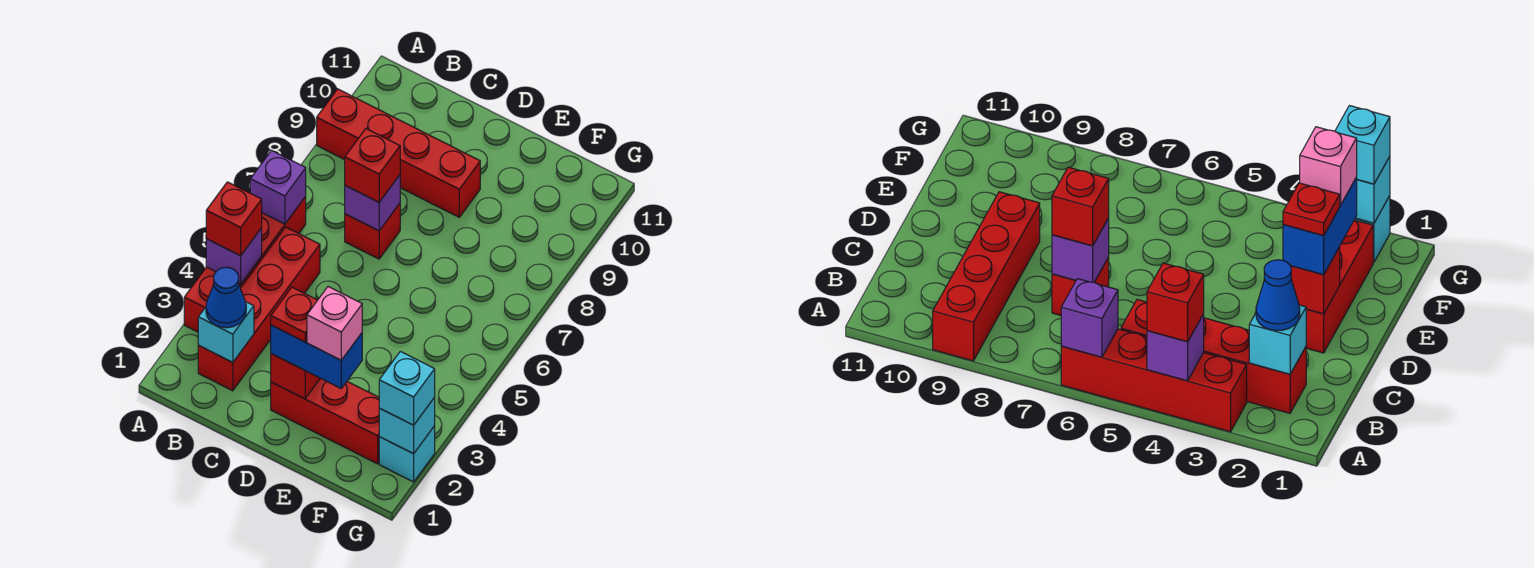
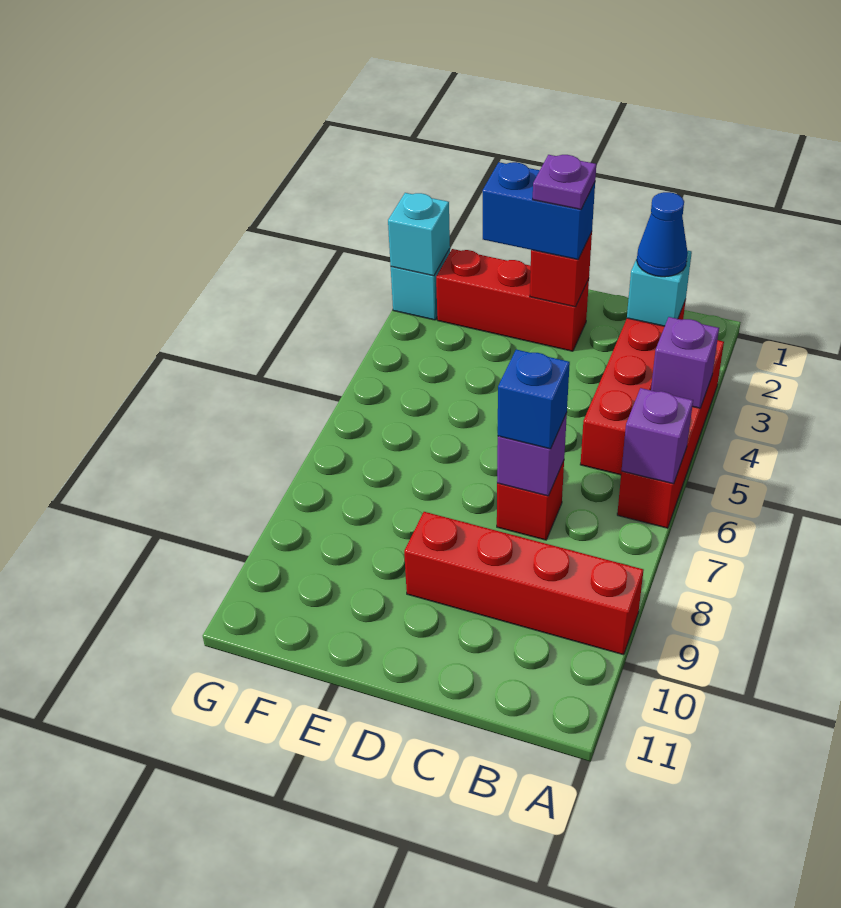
red 1x1 brick [206,182,262,256] -> none
red 1x1 brick [345,129,400,202] -> blue 1x1 brick [498,350,570,449]
red 1x1 plate [271,287,317,342] -> purple 1x1 plate [533,155,596,210]
pink 1x1 brick [307,287,362,360] -> none
cyan 1x1 brick [379,351,435,425] -> none

